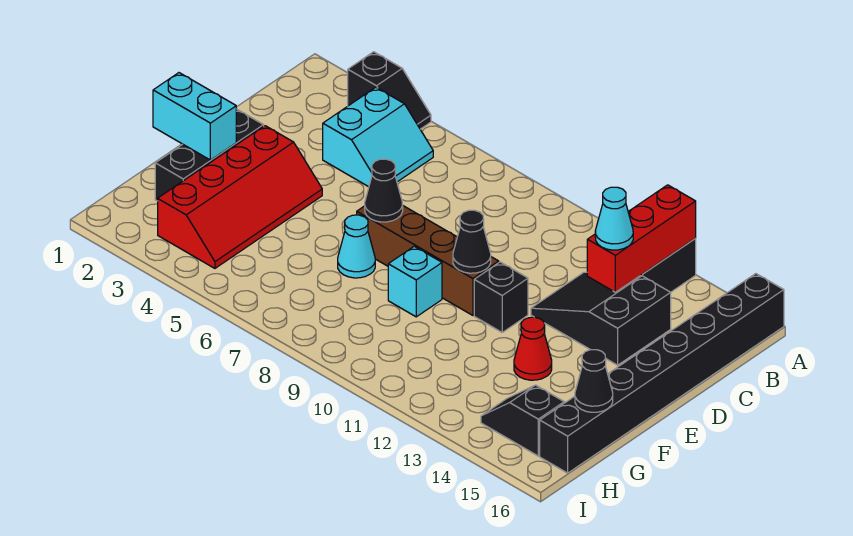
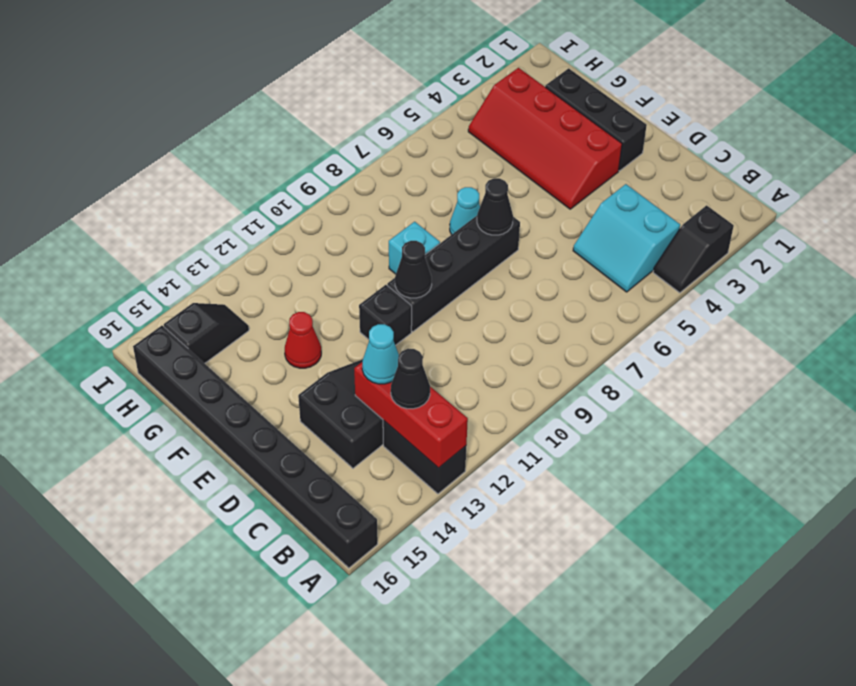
brown 1x4 brick [357,206,499,315] -> black 1x4 brick [387,216,520,332]
cyan 1x2 brick [153,73,236,160] -> none
black 1x1 cone [575,350,613,412] -> black 1x1 cone moved to [391,349,430,409]

